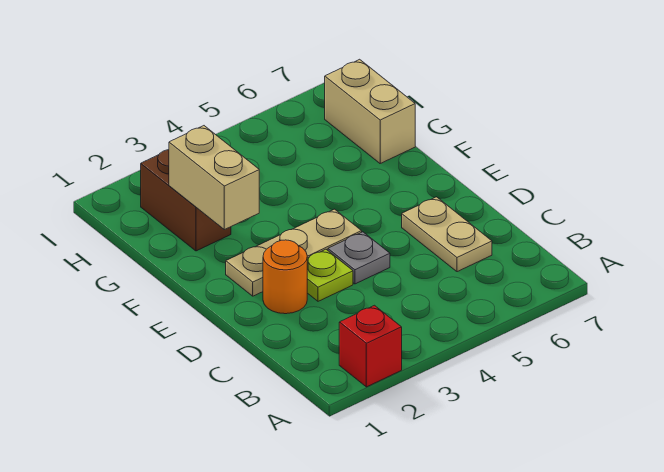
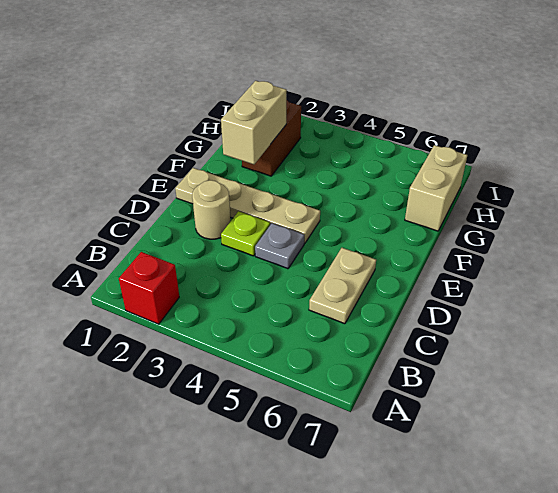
orange 1x1 round brick [263,240,307,314] -> tan 1x1 round brick [192,180,231,239]
tan 1x3 plate [226,209,362,296] -> tan 1x4 plate [175,168,320,243]

